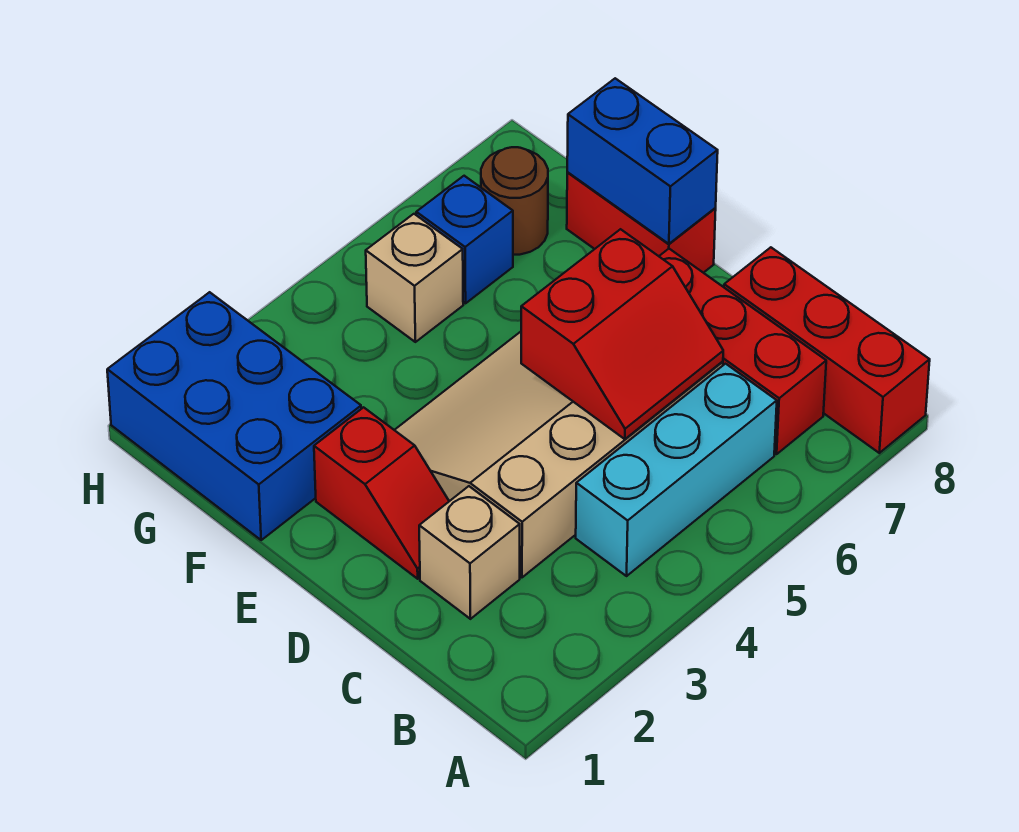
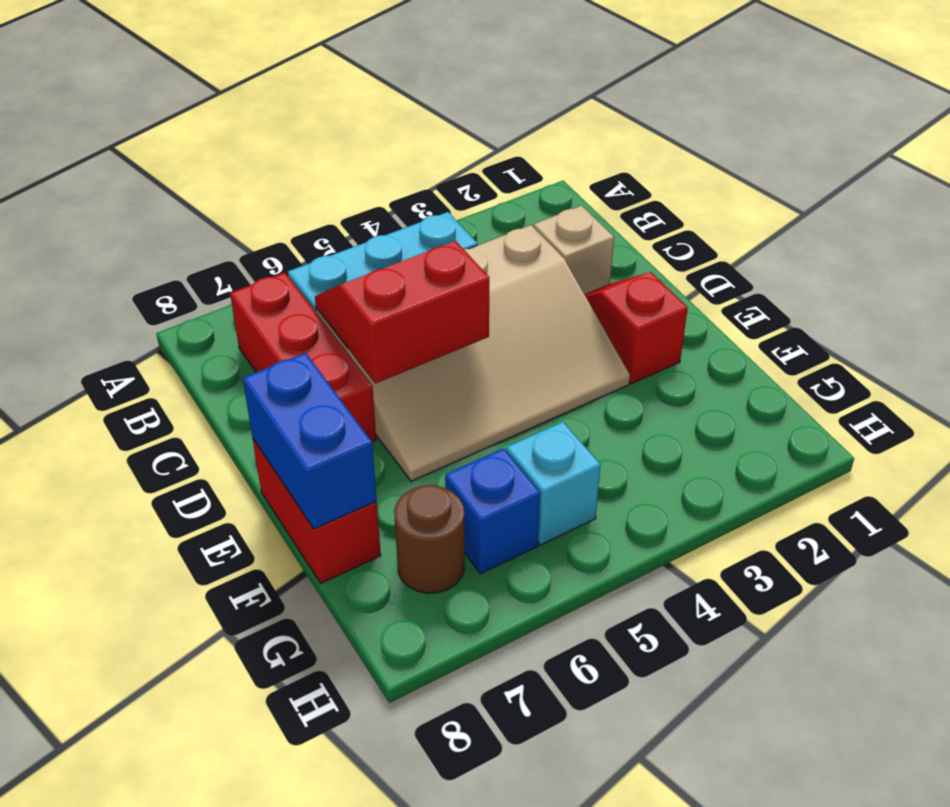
red 1x3 brick [724,247,930,453] -> none
blue 2x3 brick [107,292,361,540] -> none
tan 1x1 brick [366,214,463,342] -> cyan 1x1 brick [507,422,601,545]

